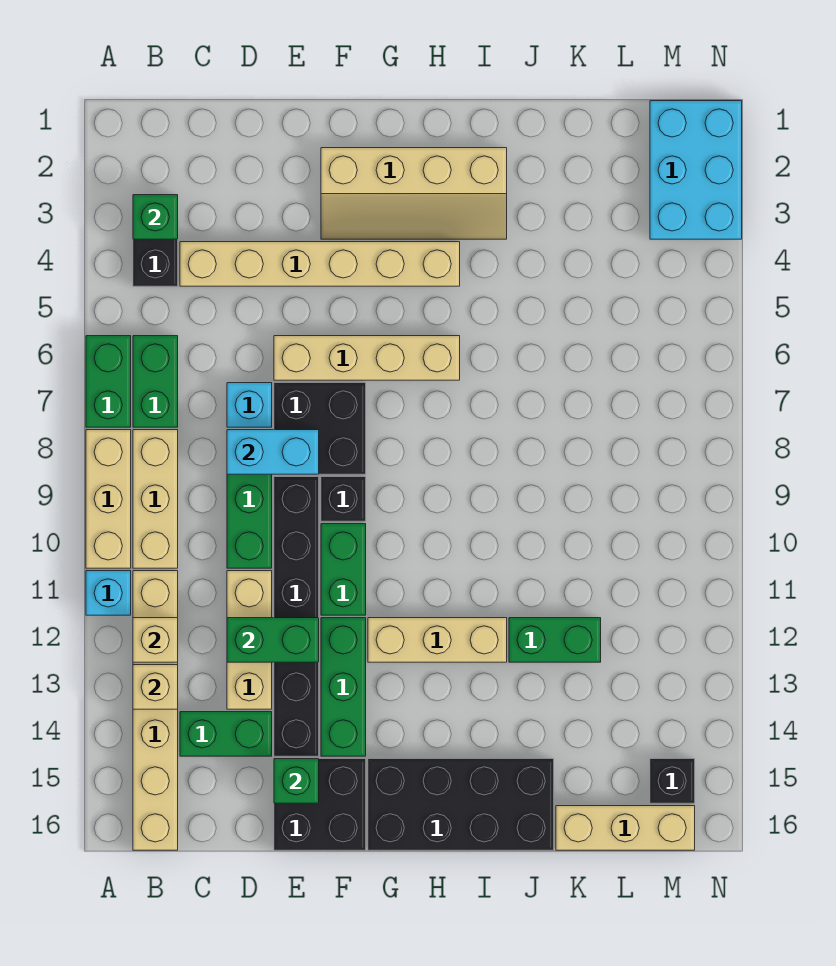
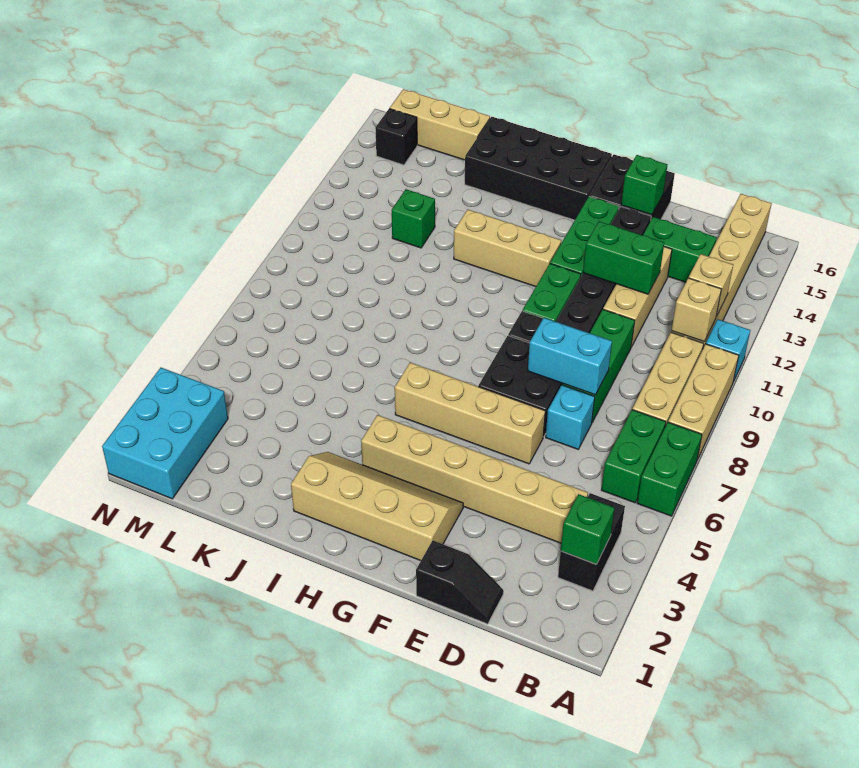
tan 1x1 brick [133,665,178,709] -> tan 1x1 brick moved to [672,278,721,342]
none -> black 1x2 slope [416,541,503,624]
green 1x2 brick [509,618,601,662] -> green 1x1 brick [392,189,435,248]

